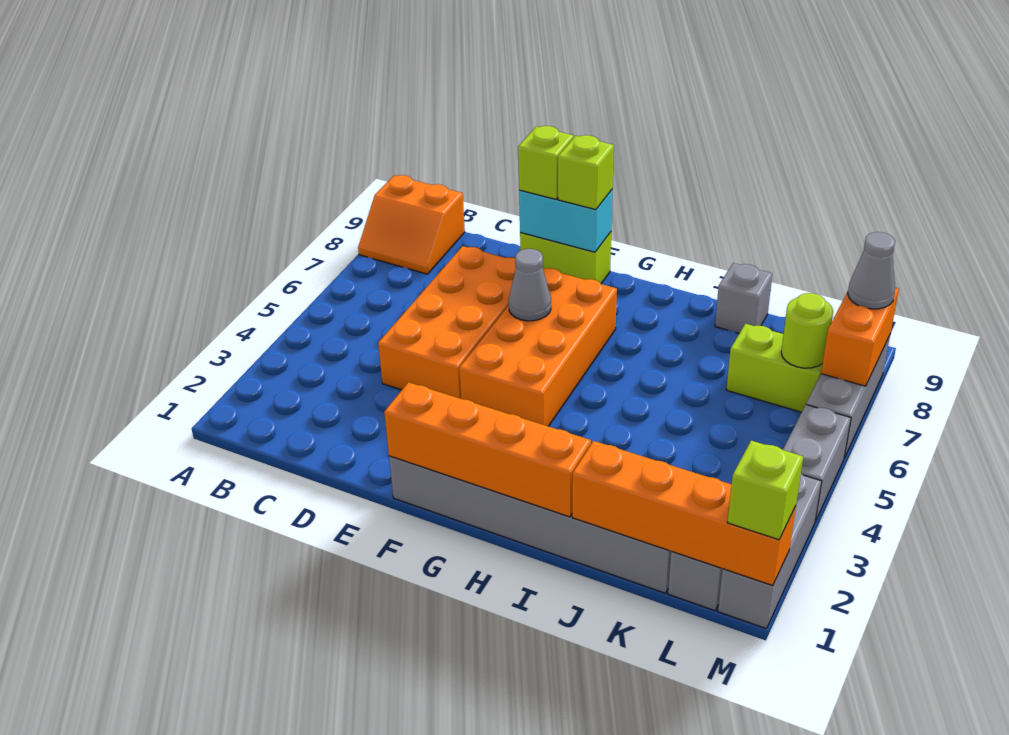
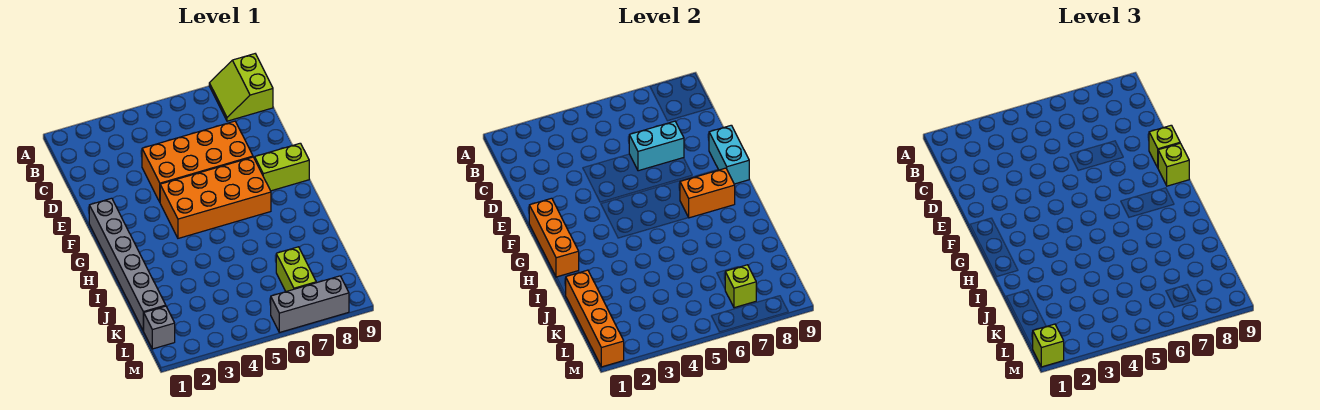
orange 2x2 slope [358,175,465,274] -> lime 2x2 slope [209,54,273,121]
none -> cyan 1x2 brick [629,121,684,171]
lime 1x2 brick [520,232,611,283] -> lime 1x2 brick turned to [255,143,309,191]
orange 1x4 brick [384,382,591,517] -> orange 1x3 brick [529,198,579,277]
grey 1x1 cone [509,249,551,321] -> none
grey 1x1 brick [715,263,772,333] -> none
lime 1x1 round brick [781,293,833,368] -> lime 1x1 brick [725,265,756,308]
grey 1x3 brick [718,474,822,629] -> none
grey 1x2 brick [783,405,851,521] -> none
orange 1x2 brick [821,288,899,386] -> orange 1x2 brick moved to [680,168,735,218]
grey 1x1 cone [848,232,895,309] -> none

